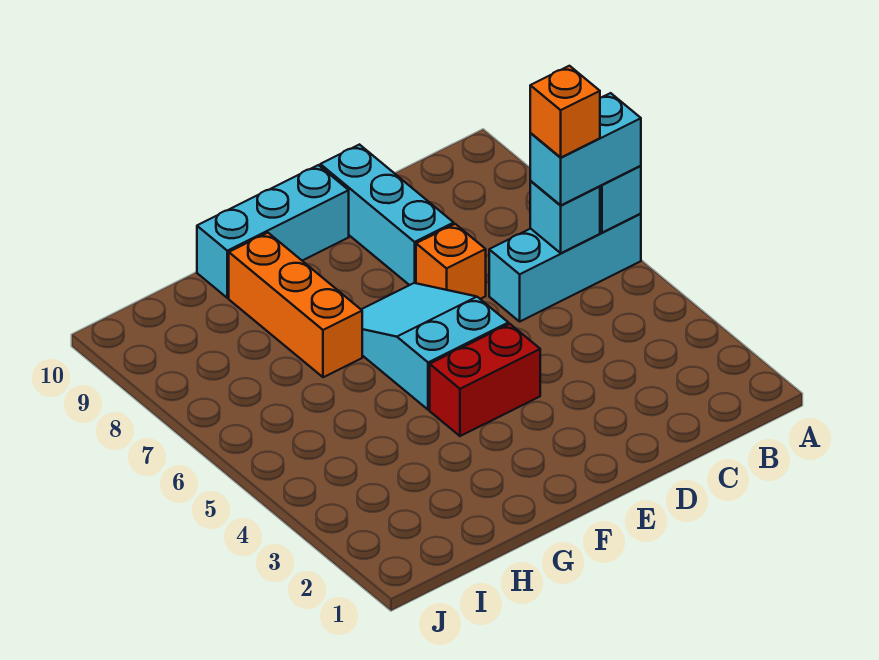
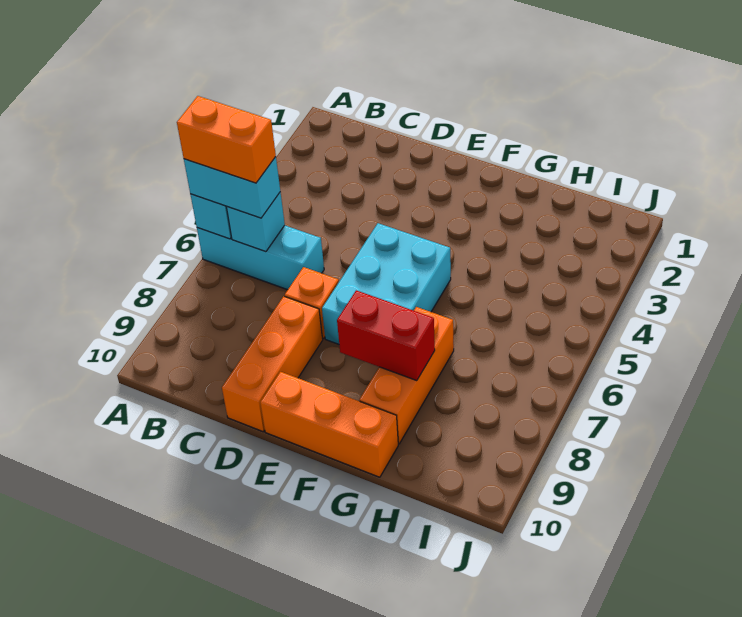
orange 1x1 brick [530,66,600,158] -> orange 1x2 brick [177,96,276,183]
cyan 1x3 brick [320,145,454,285] -> orange 1x3 brick [222,296,323,432]
red 1x2 brick [430,324,540,436] -> red 1x2 brick moved to [337,290,435,380]
cyan 2x3 slope [361,283,508,410] -> cyan 2x3 brick [322,223,451,344]
cyan 1x3 brick [197,165,349,298] -> orange 1x3 brick [260,372,398,477]

